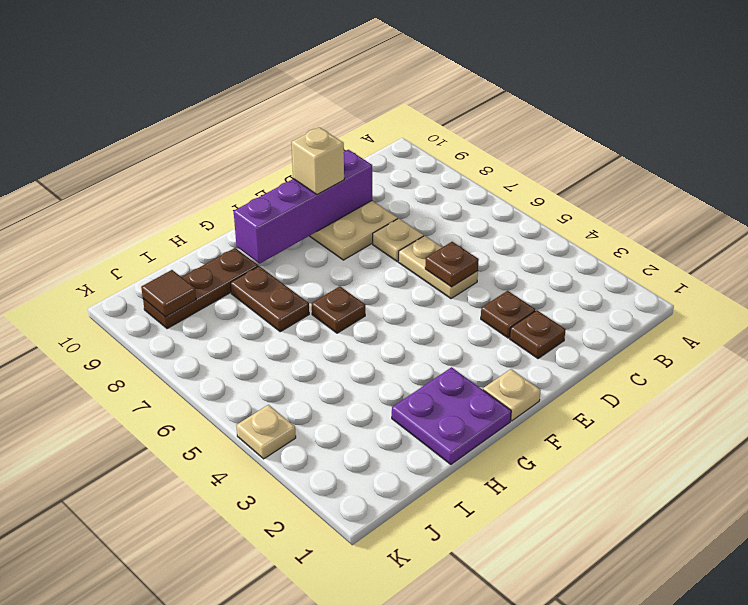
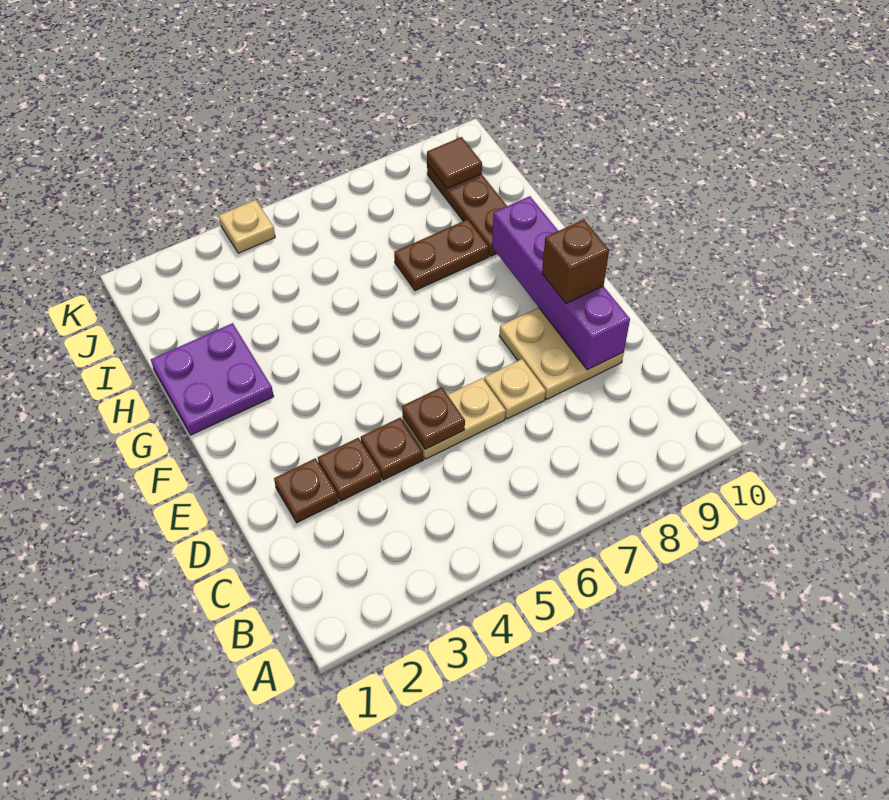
tan 1x1 brick [291,127,344,195] -> brown 1x1 brick [542,220,609,303]
tan 1x1 plate [483,369,541,421] -> none
brown 1x1 plate [312,286,365,333] -> brown 1x1 plate moved to [361,417,423,480]

